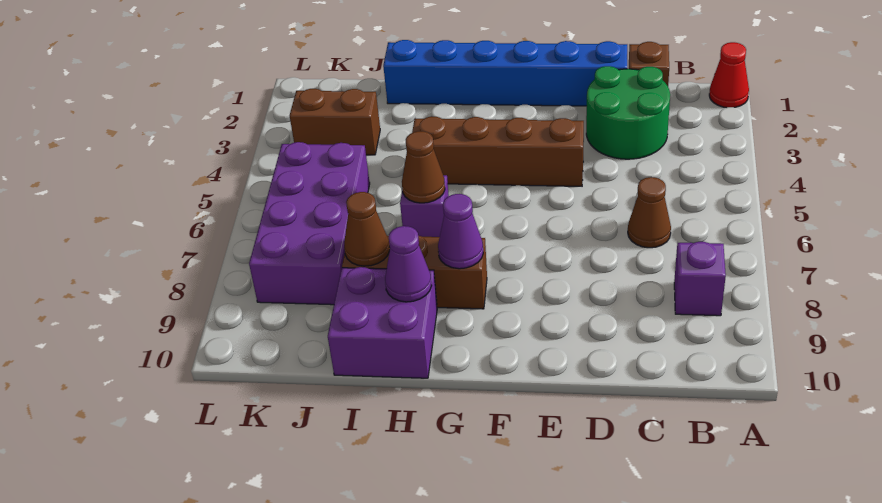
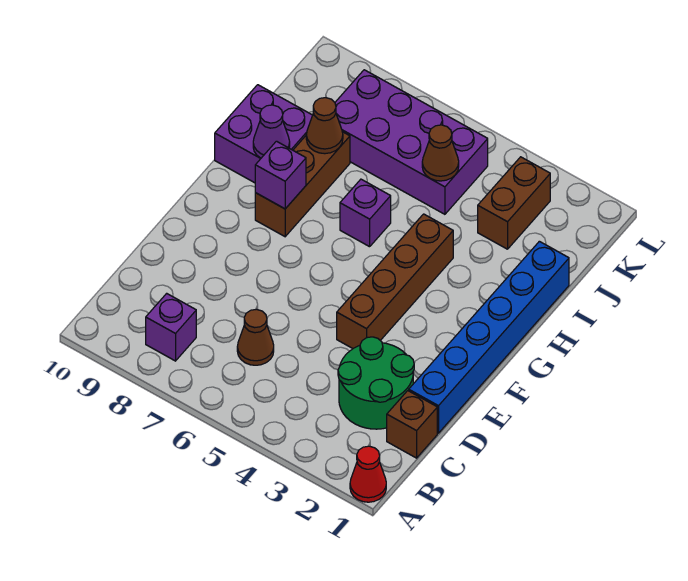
purple 1x1 cone [438,194,483,269] -> purple 1x1 brick [255,141,306,209]
brown 1x1 cone [402,131,445,203] -> brown 1x1 cone moved to [422,125,459,181]

